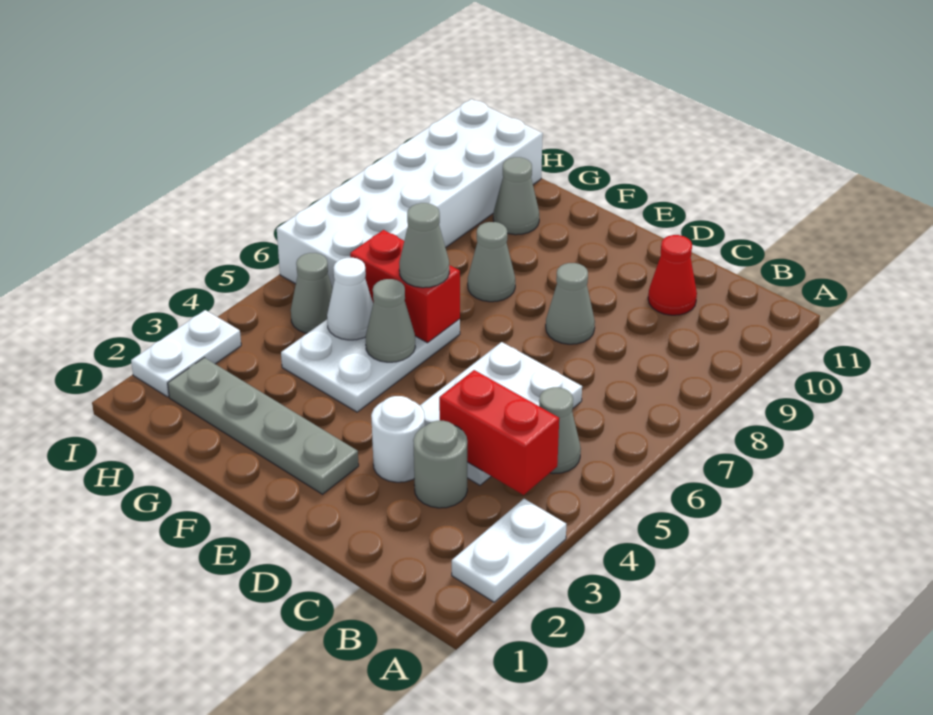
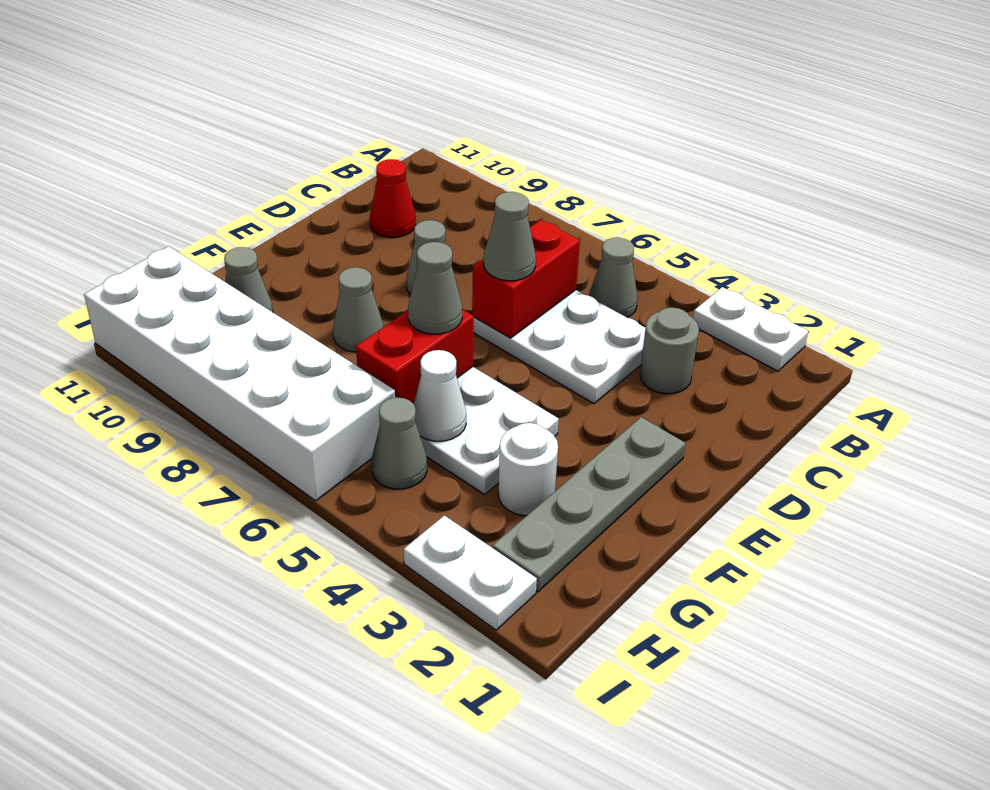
red 1x2 brick [439,370,559,495] -> red 1x2 brick moved to [472,220,580,338]
white 1x1 round brick [371,396,425,482] -> white 1x1 round brick moved to [498,423,558,516]
grey 1x1 cone [365,279,415,362] -> grey 1x1 cone moved to [484,192,536,281]

